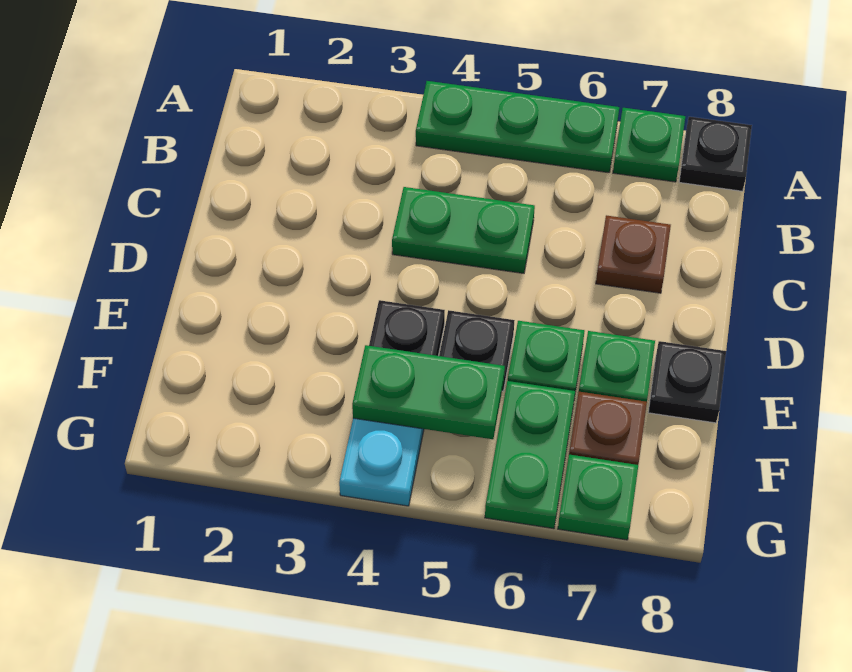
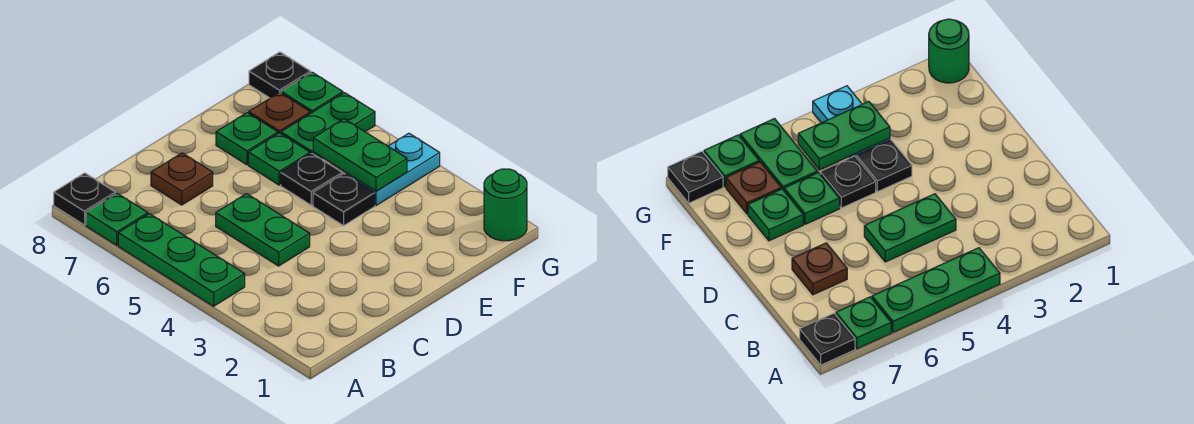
black 1x1 plate [648,341,726,423] -> black 1x1 plate moved to [249,52,311,98]
none -> green 1x1 round brick [484,169,527,241]

